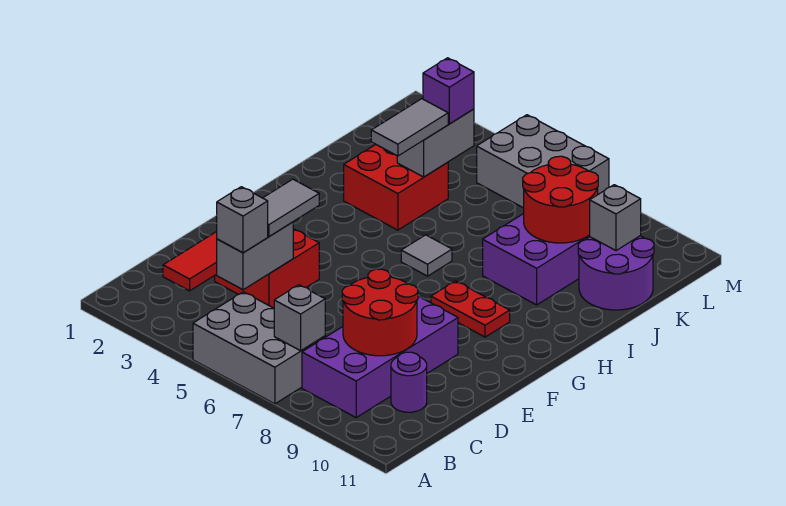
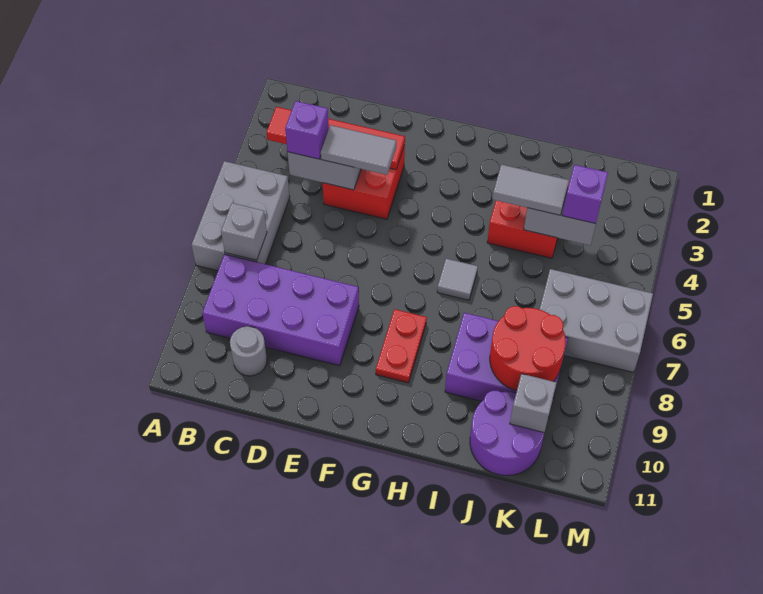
grey 1x1 brick [217,187,268,253] -> purple 1x1 brick [285,101,329,159]
red 2x2 round brick [342,269,418,356] -> none
purple 1x1 round brick [391,352,427,412] -> grey 1x1 round brick [230,326,267,376]
grey 2x3 brick [477,115,609,208] -> grey 2x3 brick turned to [539,269,653,372]

